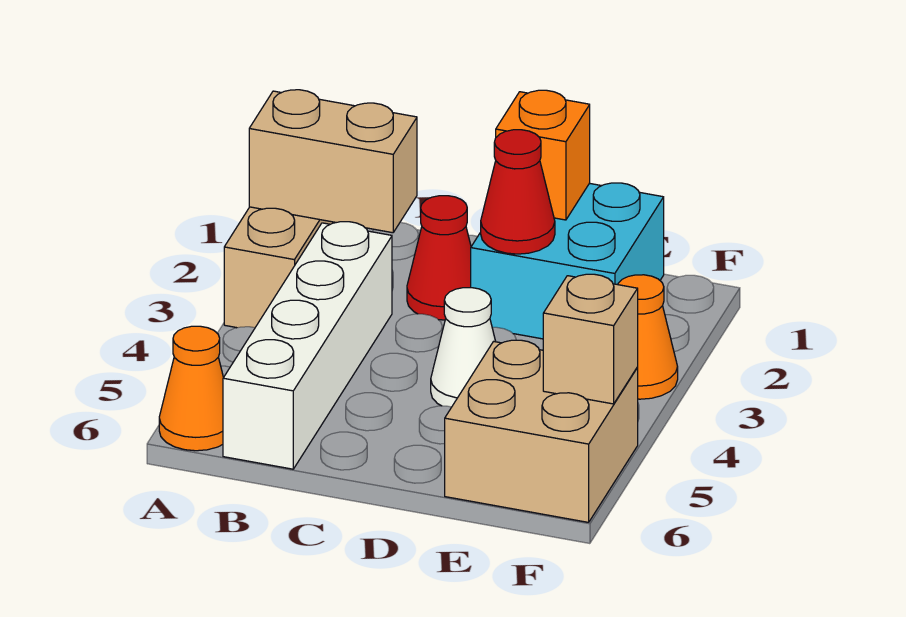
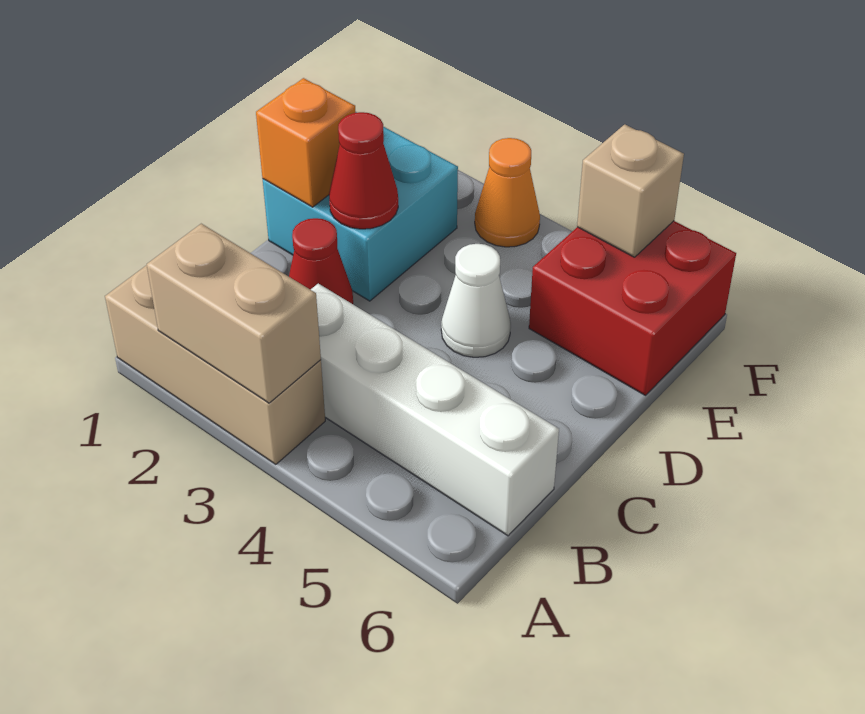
tan 1x2 brick [249,90,417,233] -> tan 1x2 brick turned to [147,224,321,403]
orange 1x1 cone [159,326,223,451] -> none
tan 2x2 brick [445,340,638,522] -> red 2x2 brick [529,221,736,395]

